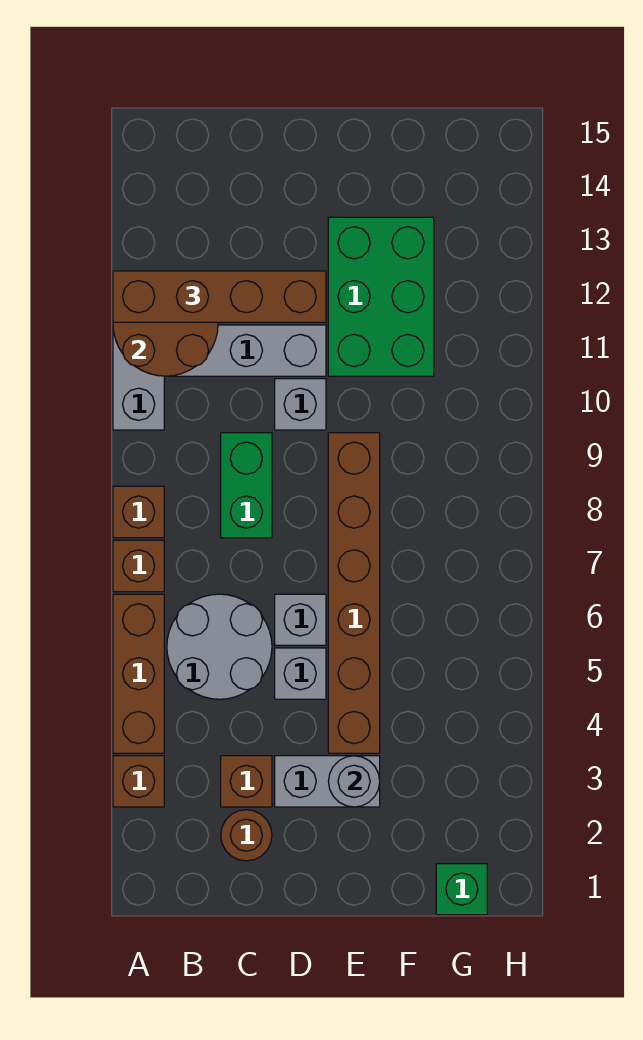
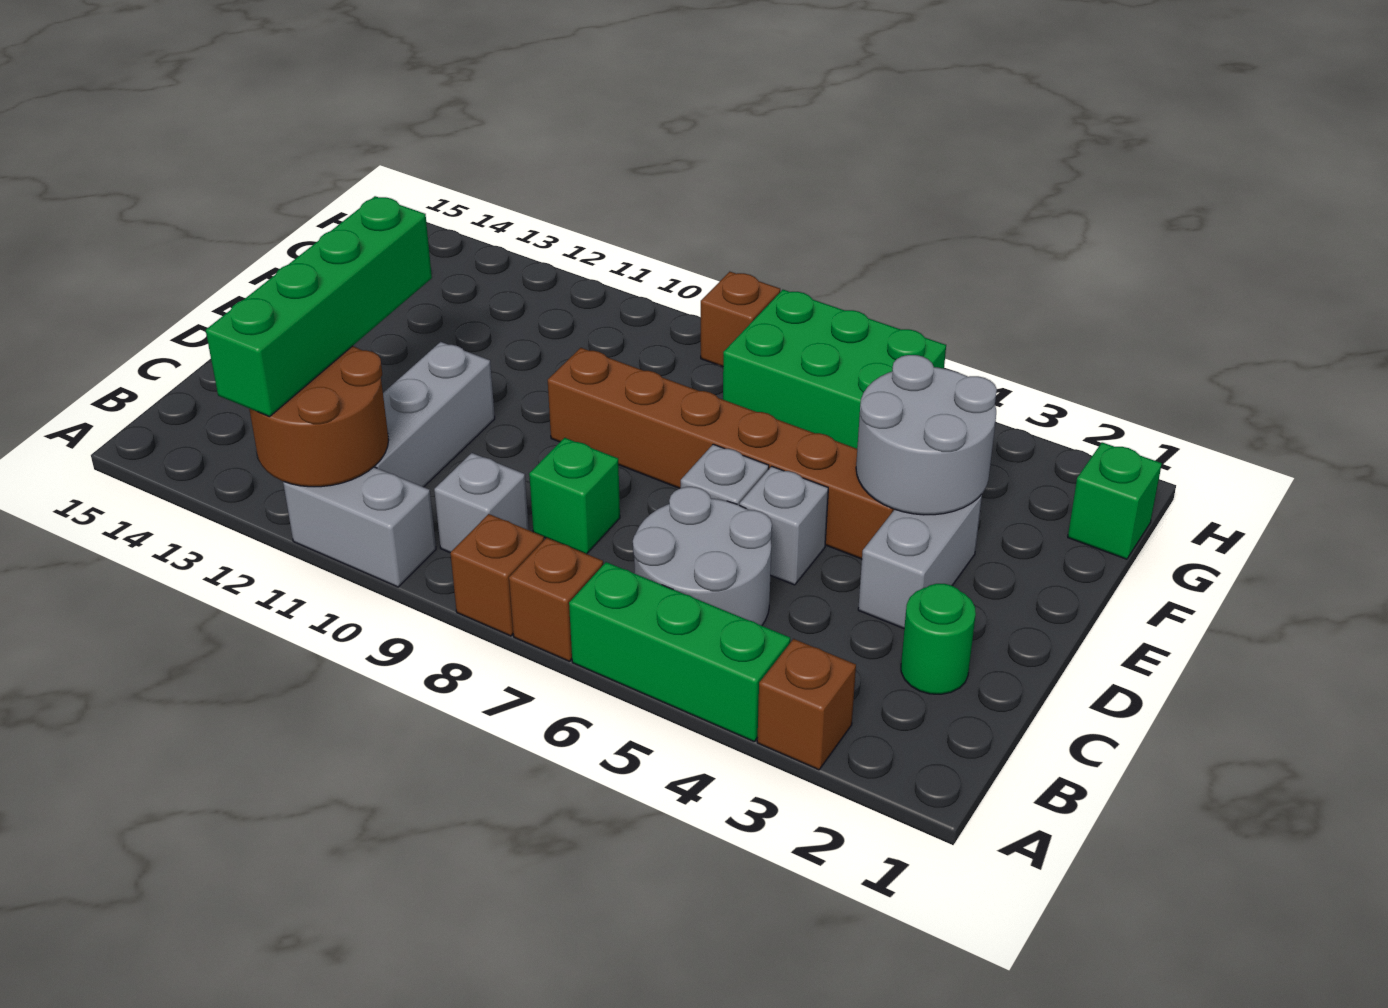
brown 1x3 brick [113,594,164,753] -> green 1x3 brick [569,562,790,742]
brown 1x4 brick [113,271,326,322] -> green 1x4 brick [206,196,432,417]
brown 1x1 round brick [221,810,272,861] -> green 1x1 round brick [901,584,976,694]
brown 1x1 brick [221,756,272,807] -> brown 1x1 brick moved to [701,272,780,367]
green 1x2 brick [221,433,272,538] -> green 1x1 brick [529,438,620,554]
grey 1x1 brick [275,379,326,430] -> grey 1x1 brick moved to [434,453,529,552]
grey 1x1 round brick [328,756,380,807] -> grey 2x2 round brick [856,355,997,515]
green 2x3 brick [328,217,434,376] -> green 2x3 brick moved to [723,290,946,449]

